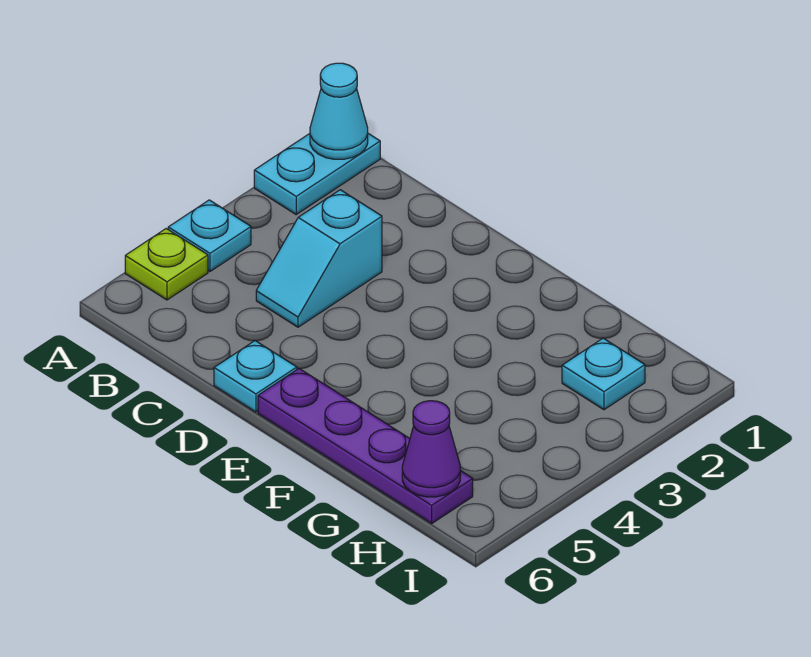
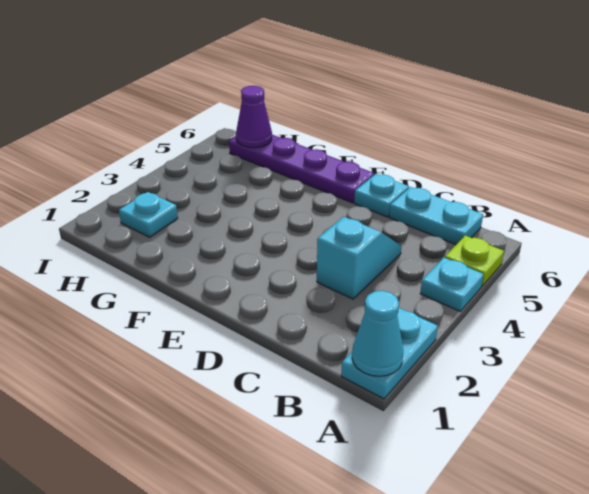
none -> cyan 1x2 plate [389,187,483,245]

